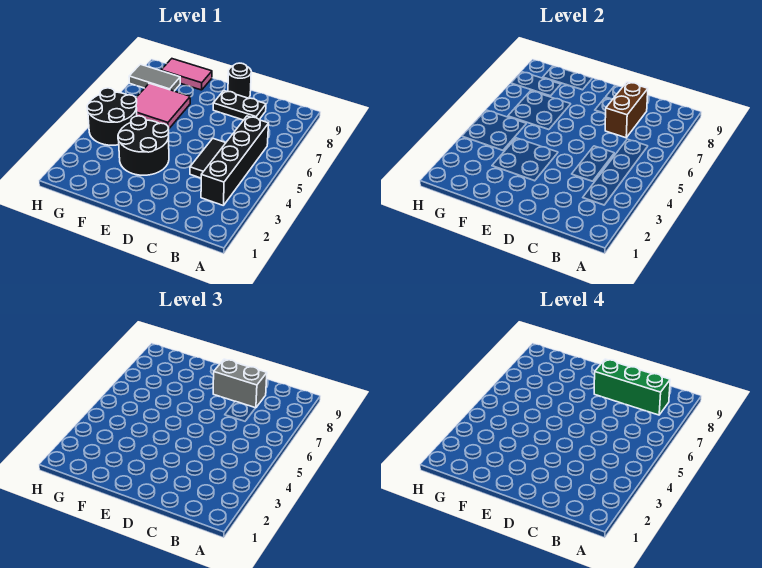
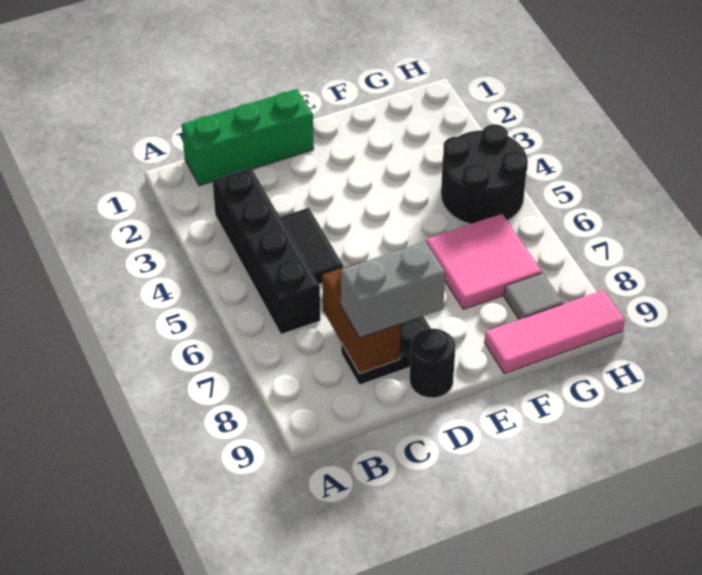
green 1x3 brick [594,359,670,415] -> green 1x3 brick moved to [182,89,314,186]
black 2x2 round brick [118,116,169,175] -> none
pink 1x2 tile [161,59,212,90] -> pink 1x3 tile [484,290,625,374]
grey 1x2 tile [129,64,180,91] -> grey 1x1 tile [504,273,563,319]

